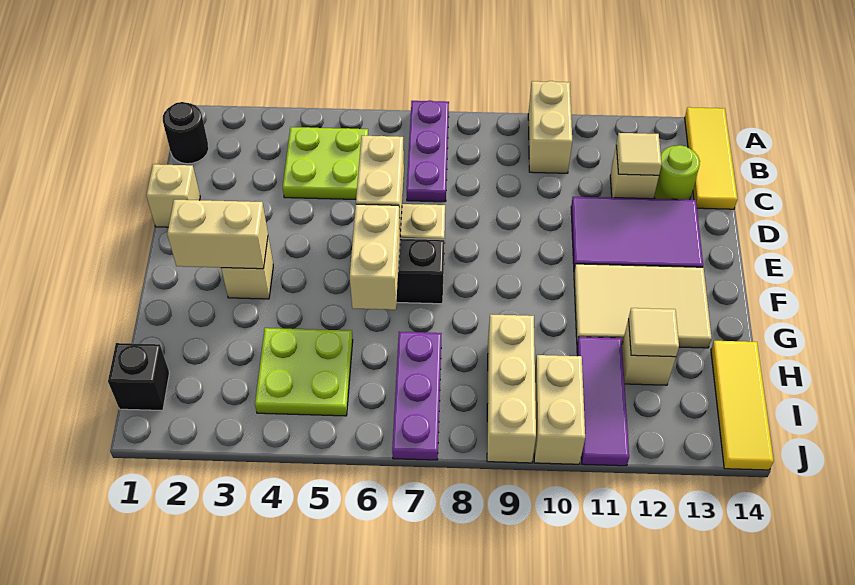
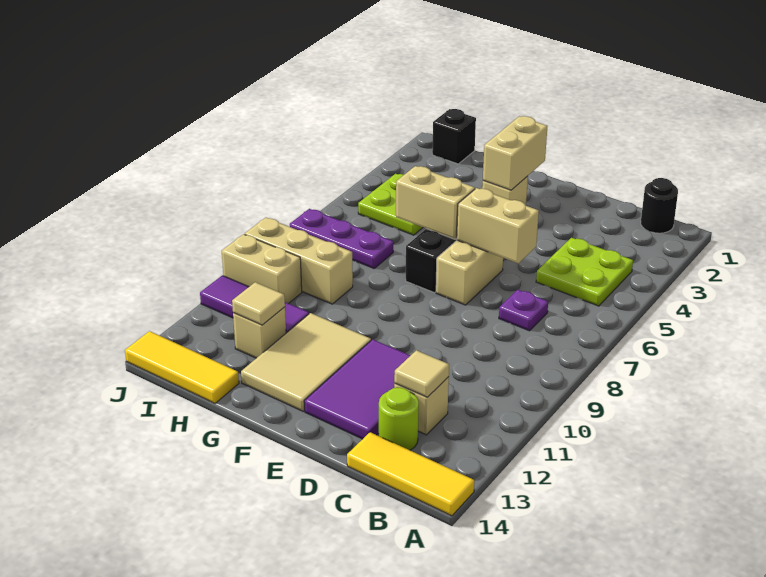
purple 1x3 plate [407,101,449,202] -> purple 1x1 plate [499,290,548,331]
tan 1x2 brick [528,81,572,173] -> none
tan 1x1 brick [146,164,200,227] -> none

